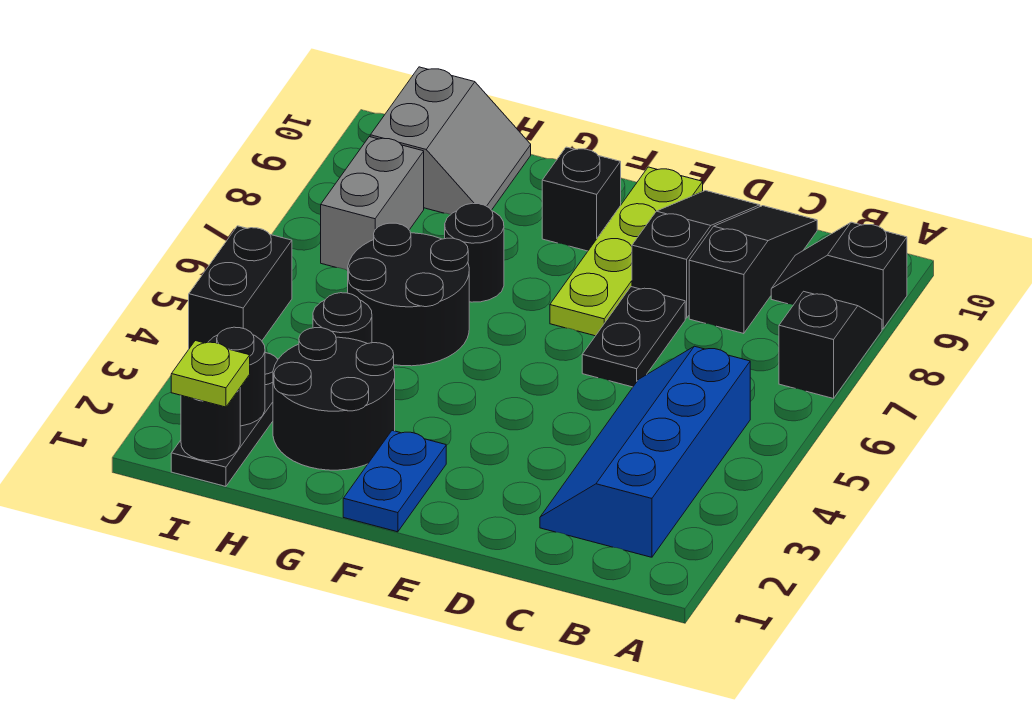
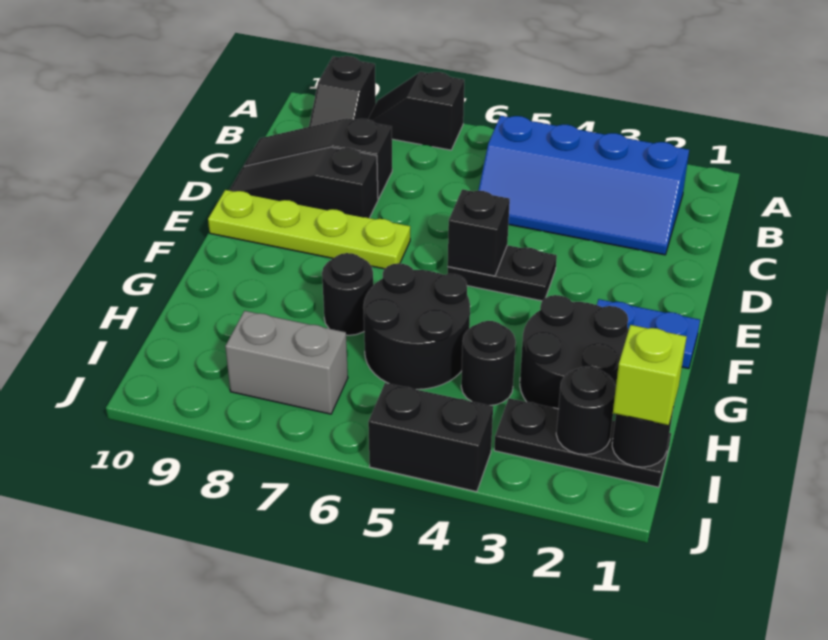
black 1x2 plate [582,287,685,387] -> black 1x2 plate moved to [448,245,557,301]
black 1x1 brick [542,147,621,251] -> black 1x1 brick moved to [448,189,510,276]
grey 2x2 slope [370,67,531,214] -> none
lime 1x1 plate [171,341,250,407] -> lime 1x1 brick [613,325,687,425]

